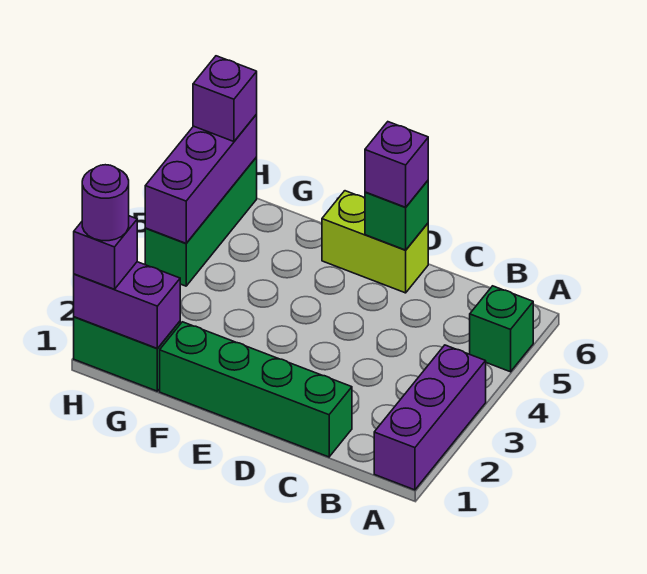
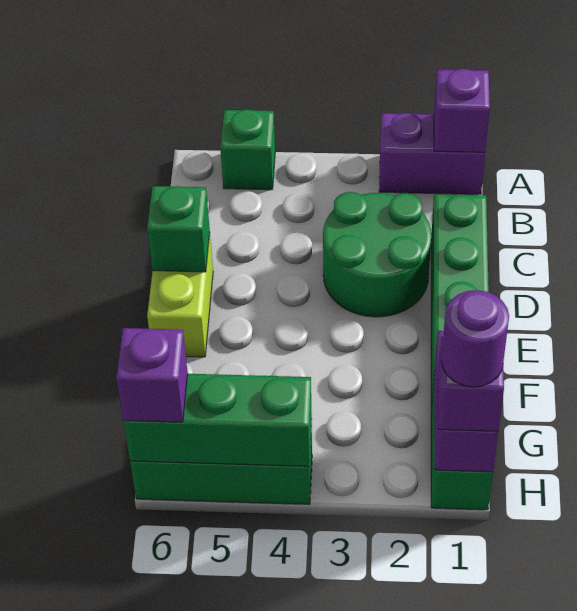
purple 1x3 brick [374,345,486,490] -> purple 1x2 brick [379,113,485,194]
none -> green 2x2 round brick [323,192,431,317]
purple 1x1 brick [365,122,428,207] -> purple 1x1 brick moved to [434,69,490,152]
purple 1x3 brick [145,114,257,243] -> green 1x3 brick [123,373,312,466]

